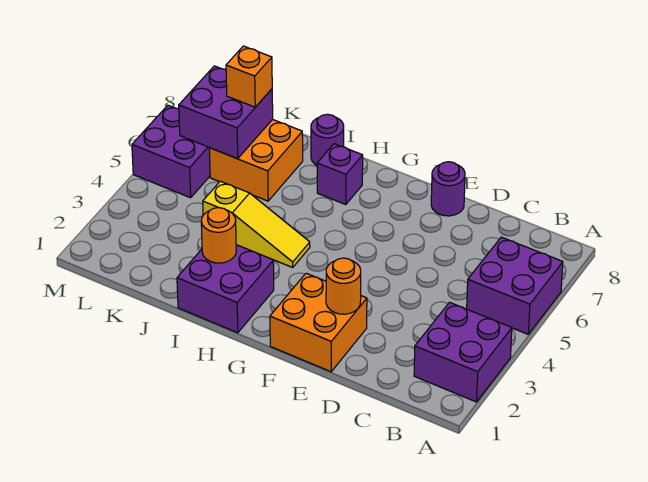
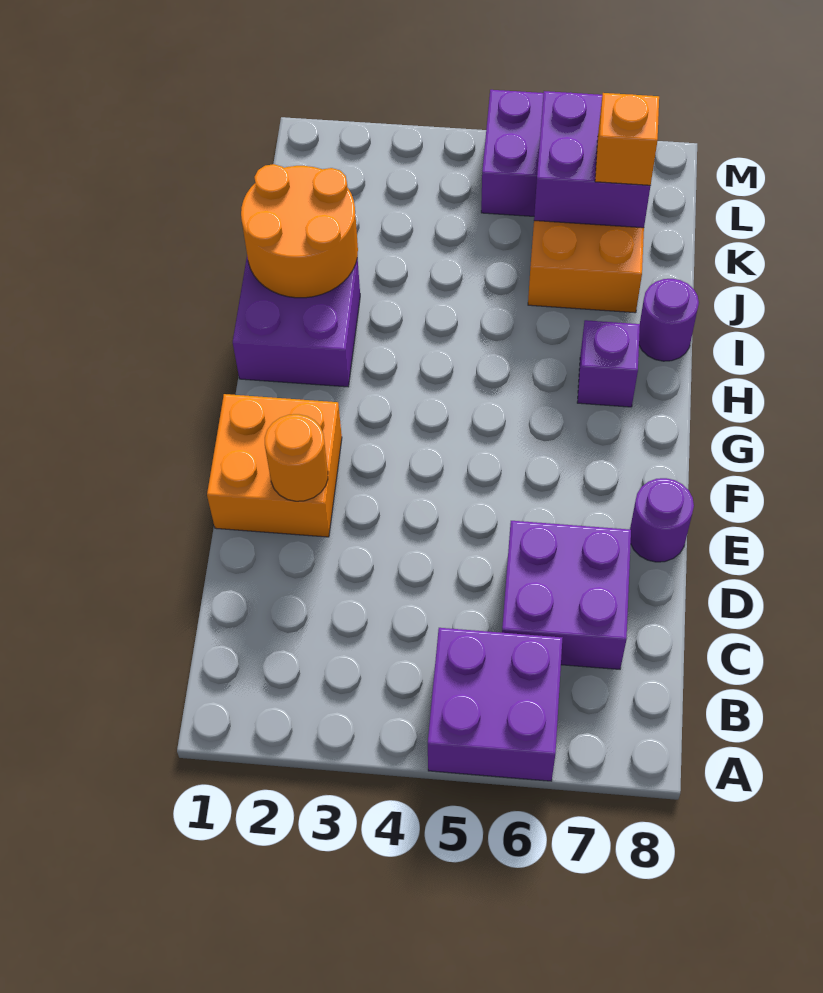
purple 2x2 brick [414,302,512,402] -> purple 2x2 brick moved to [502,521,631,669]
yellow 1x3 slope [203,181,310,267] -> none
orange 1x1 round brick [201,208,236,263] -> orange 2x2 round brick [241,164,358,298]

